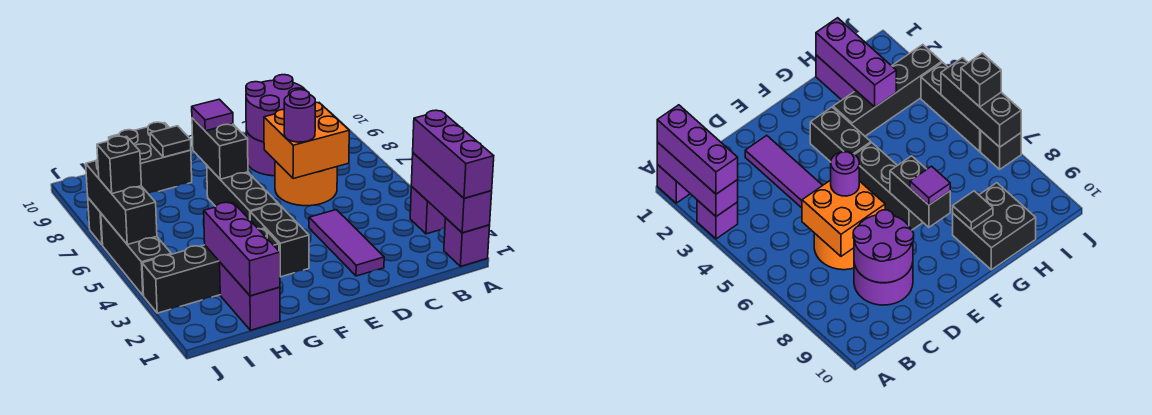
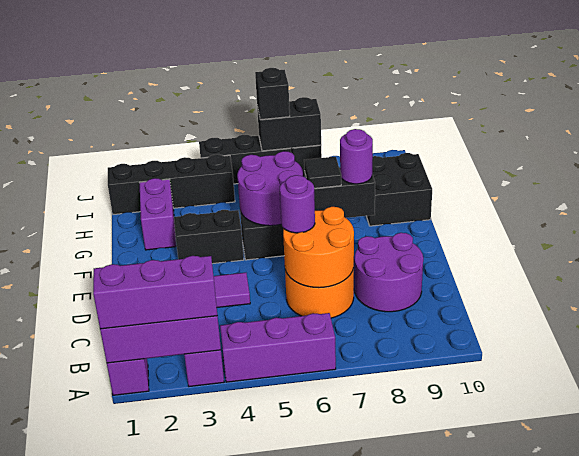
orange 2x2 brick [264,102,349,179] -> orange 2x2 round brick [283,207,354,288]
purple 2x2 round brick [246,75,306,142] -> purple 2x2 round brick moved to [237,151,303,226]
purple 1x1 tile [192,99,233,131] -> purple 1x1 round brick [340,129,373,184]
black 1x4 brick [142,228,279,313] -> black 1x4 brick turned to [108,154,235,215]
black 1x1 tile [150,126,191,157] -> black 1x1 tile moved to [304,157,341,188]
purple 1x2 brick [220,263,280,330] -> purple 1x2 brick turned to [140,178,176,250]
purple 1x3 brick [204,202,280,296] -> purple 1x3 brick moved to [220,313,336,382]
black 1x3 brick [86,159,157,244] -> black 1x2 brick [257,97,321,151]

